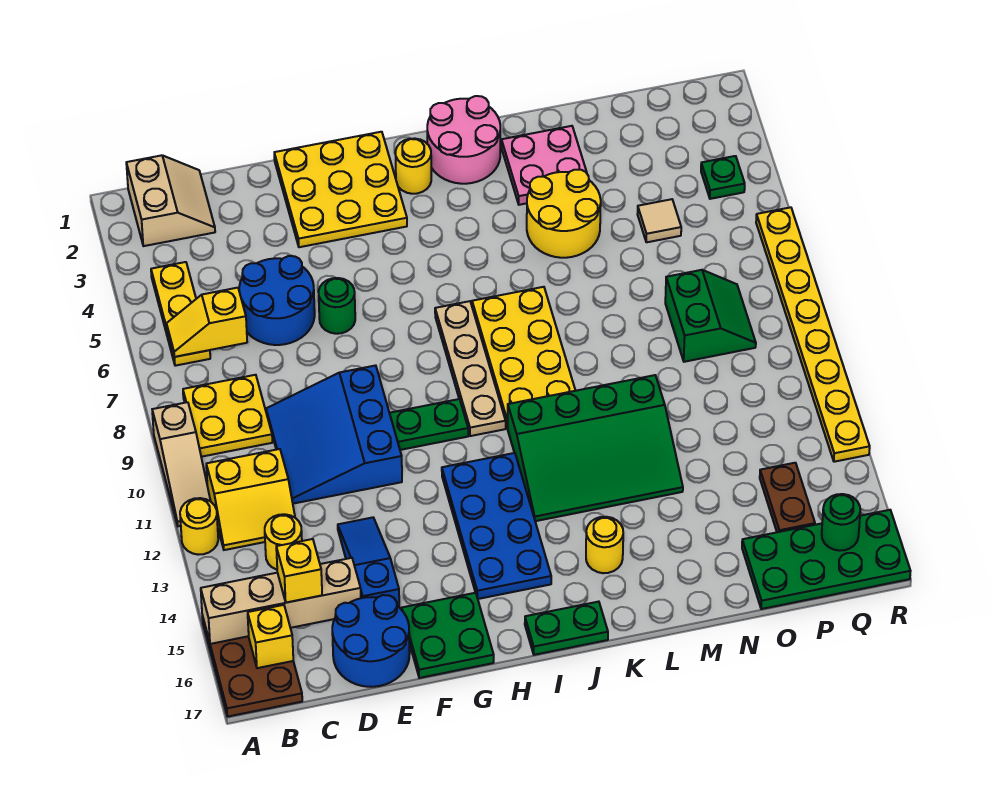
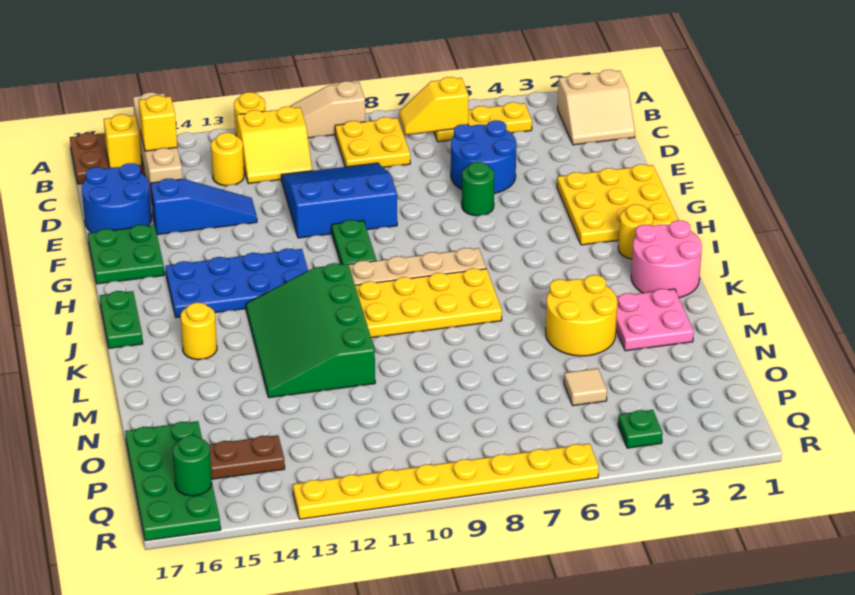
yellow 1x2 slope [167,288,247,357] -> yellow 1x2 slope turned to [399,77,469,135]
yellow 2x2 slope [206,449,295,550] -> yellow 2x2 slope turned to [237,107,312,184]
green 2x2 slope [665,270,756,362] -> none

